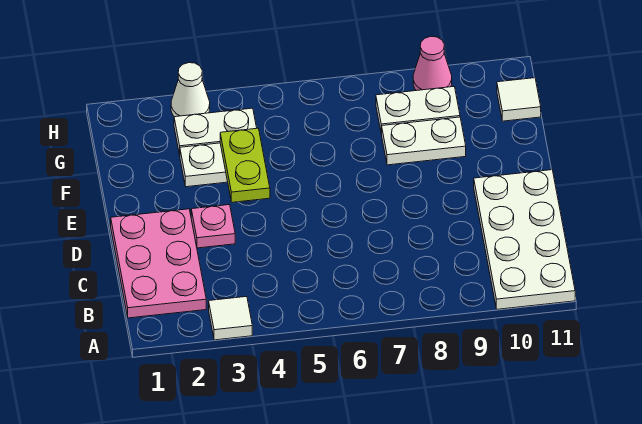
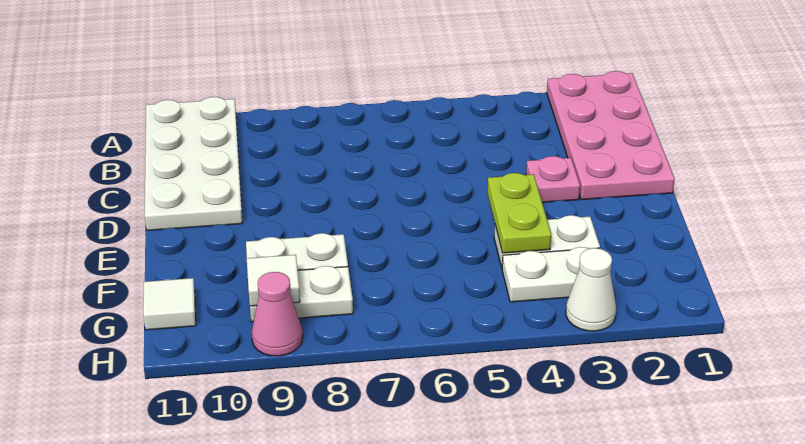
white 1x1 tile [209,296,252,340] -> white 1x1 tile moved to [247,255,300,306]
pink 2x3 plate [111,209,206,318] -> pink 2x4 plate [547,71,675,200]

